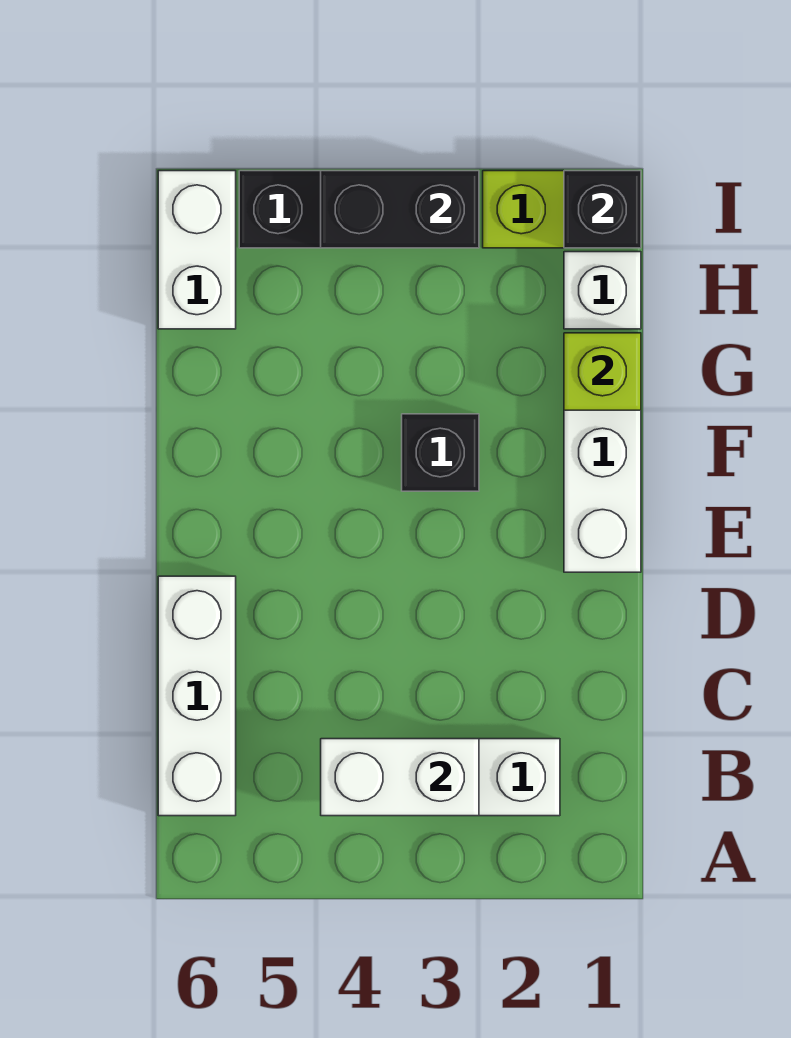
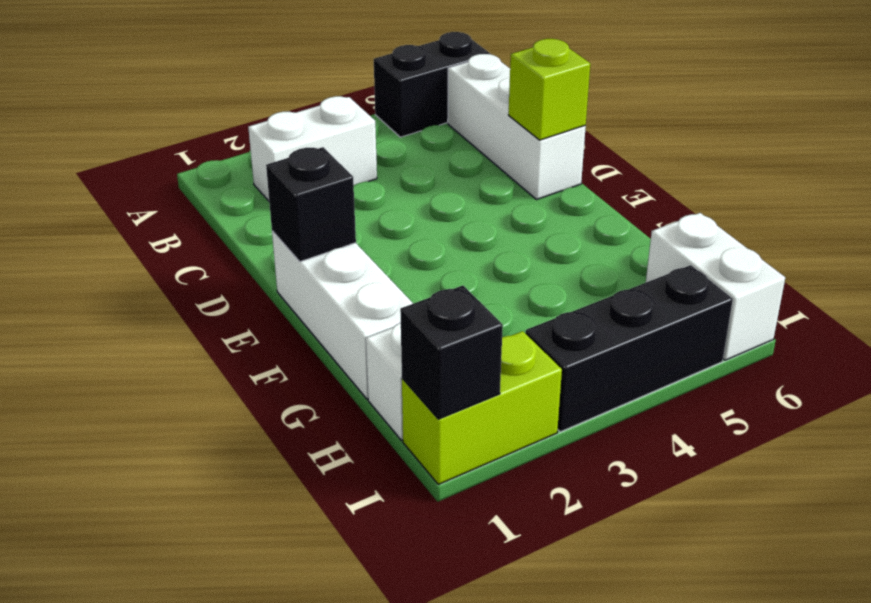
white 1x2 brick [321,739,479,816] -> none
black 1x1 brick [402,414,479,491] -> black 1x1 brick moved to [266,147,356,262]
lime 1x1 brick [564,333,641,410] -> lime 1x1 brick moved to [509,39,590,140]
black 1x2 brick [321,171,479,248] -> black 1x2 brick moved to [374,32,490,137]

